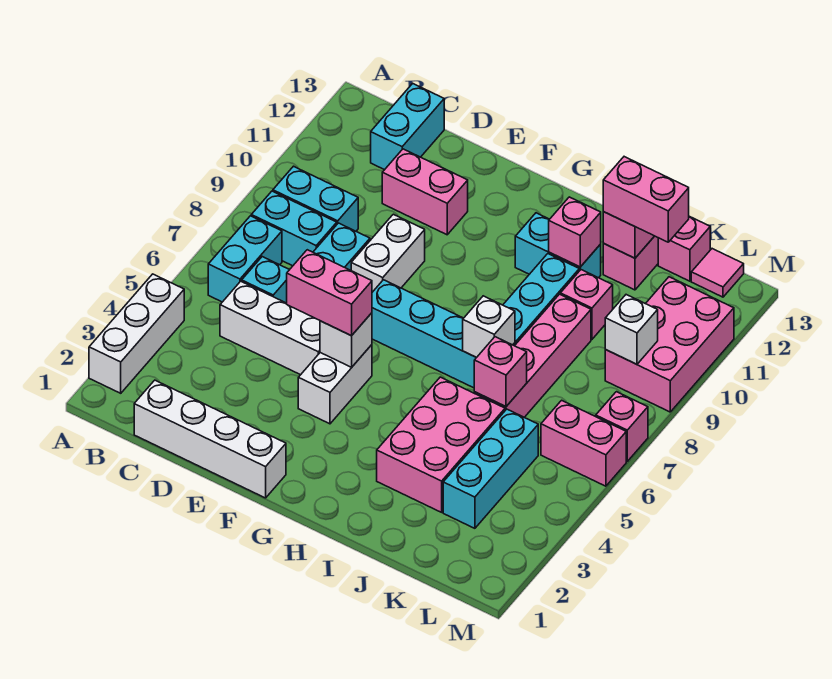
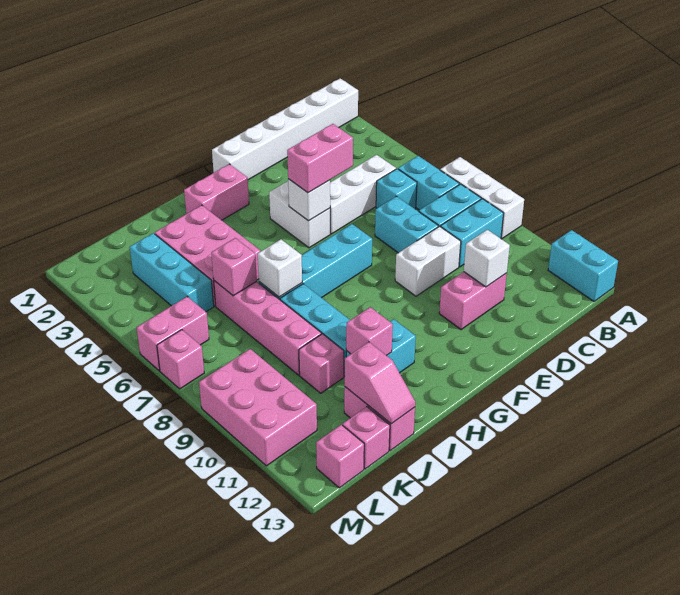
white 1x3 brick [89,274,184,393] -> white 1x3 brick moved to [440,157,524,239]
white 1x4 brick [134,380,286,498] -> white 1x6 brick [212,78,358,180]
cyan 1x2 brick [371,83,444,170] -> cyan 1x2 brick moved to [548,230,618,301]
white 1x2 brick [351,214,425,292] -> white 1x2 brick turned to [395,226,461,296]
pink 1x2 brick [603,157,689,242] -> pink 1x2 brick moved to [184,164,249,220]
white 1x1 brick [605,295,658,364] -> white 1x1 brick moved to [464,230,510,287]
pink 1x1 tile [691,249,744,297] -> pink 1x1 brick [316,425,364,488]

